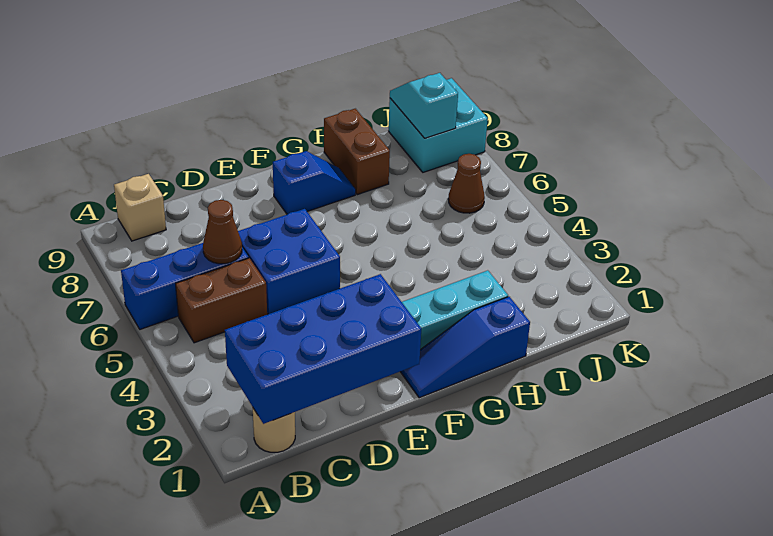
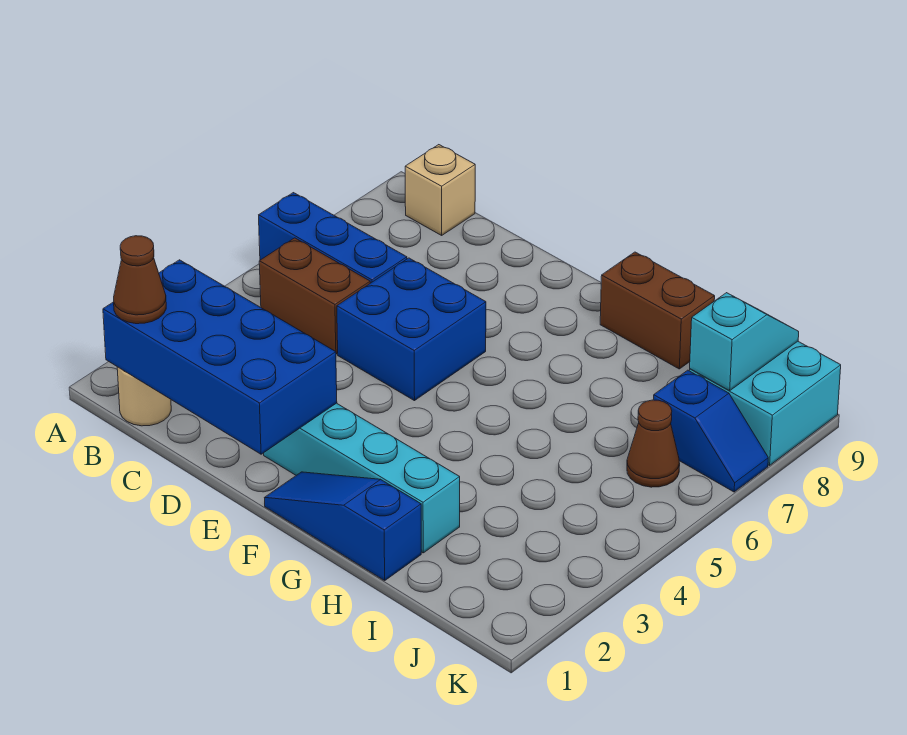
brown 1x1 cone [203,200,242,264] -> brown 1x1 cone moved to [114,236,166,324]
blue 1x2 slope [273,151,356,214] -> blue 1x2 slope moved to [654,370,768,492]
brown 1x2 brick [324,109,390,195] -> brown 1x2 brick turned to [600,252,715,369]

